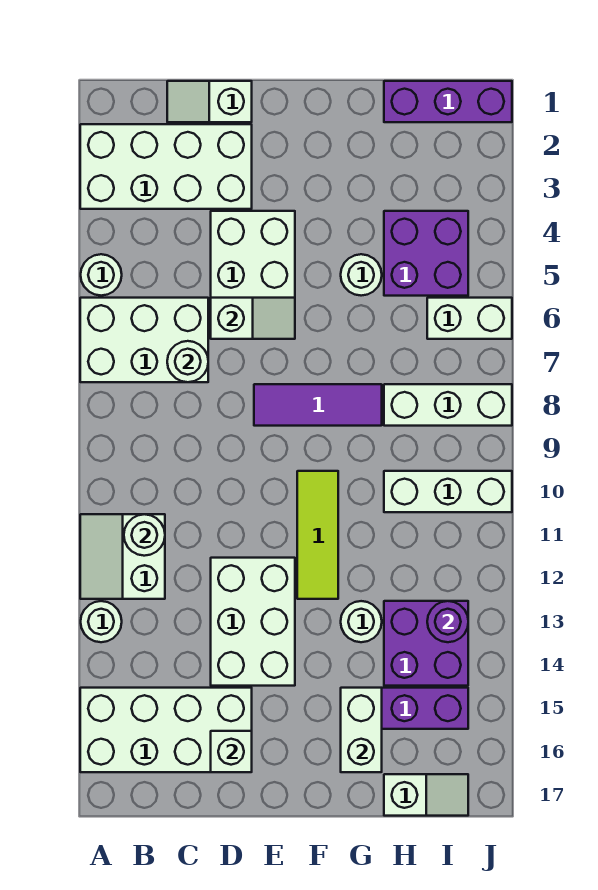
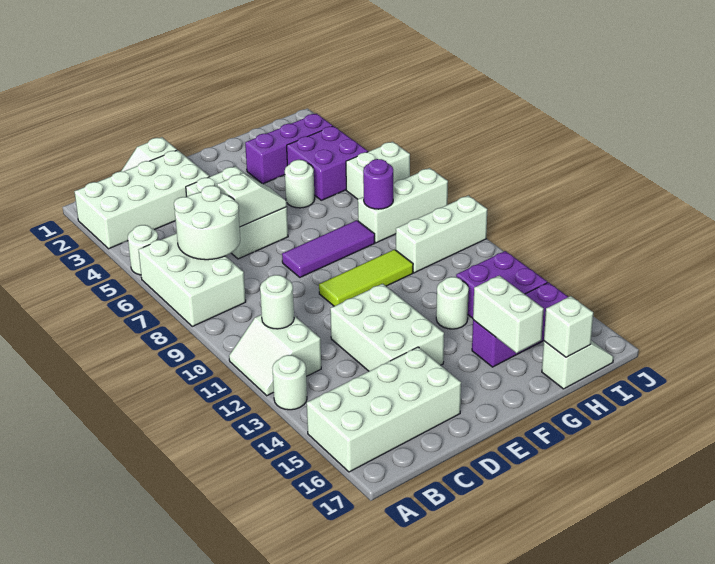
white 2x3 brick [80,298,208,382] -> white 2x3 brick turned to [139,233,246,326]
white 1x1 round brick [167,341,208,382] -> white 2x2 round brick [174,186,240,260]
white 1x1 brick [211,731,252,772] -> white 1x1 brick moved to [544,296,593,357]
lime 1x3 tile [297,471,338,599] -> lime 1x3 tile turned to [319,249,413,306]
purple 1x3 brick [384,81,512,122] -> purple 1x3 brick moved to [245,113,333,184]
purple 1x1 round brick [427,601,468,642] -> purple 1x1 round brick moved to [363,159,393,209]

